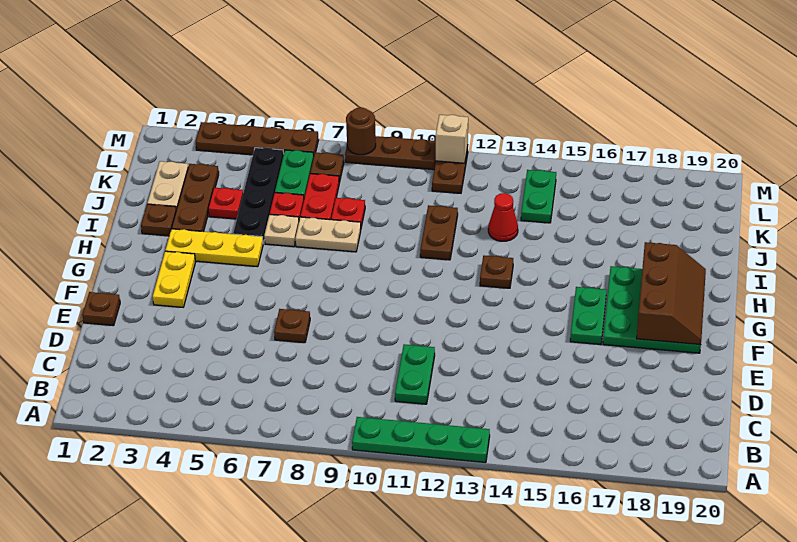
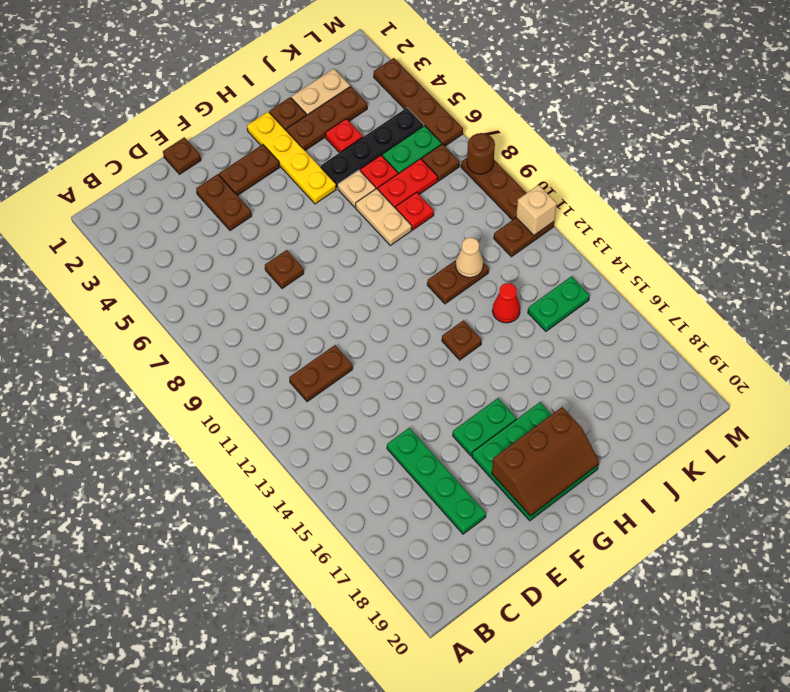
green 1x4 plate [352,417,490,463] -> green 1x4 plate moved to [387,428,486,534]
green 1x2 plate [395,344,435,404] -> brown 1x2 plate [289,345,353,402]
none -> brown 1x2 plate [196,174,252,231]
yellow 1x2 plate [153,251,196,307] -> brown 1x2 plate [219,144,280,196]
yellow 1x3 plate [165,229,263,267] -> yellow 1x4 plate [247,112,336,204]
none -> tan 1x1 cone [456,238,483,278]

